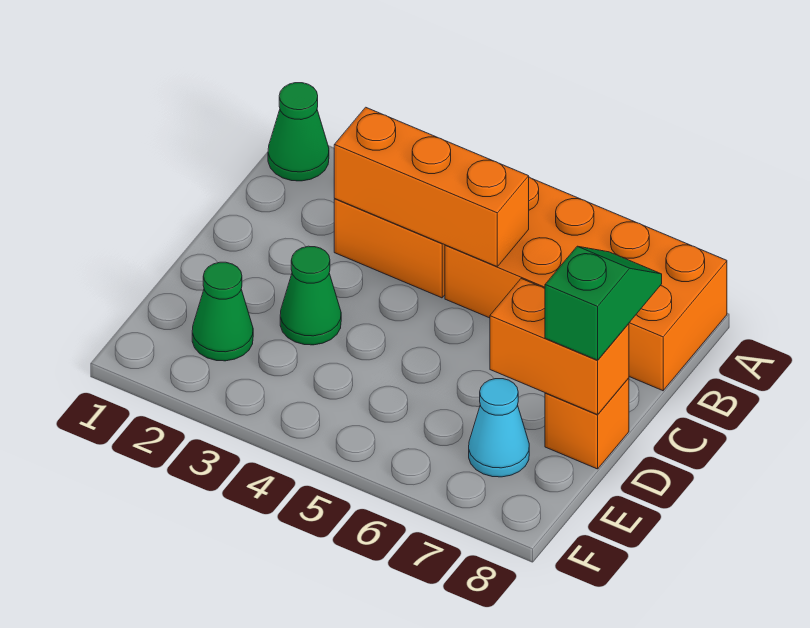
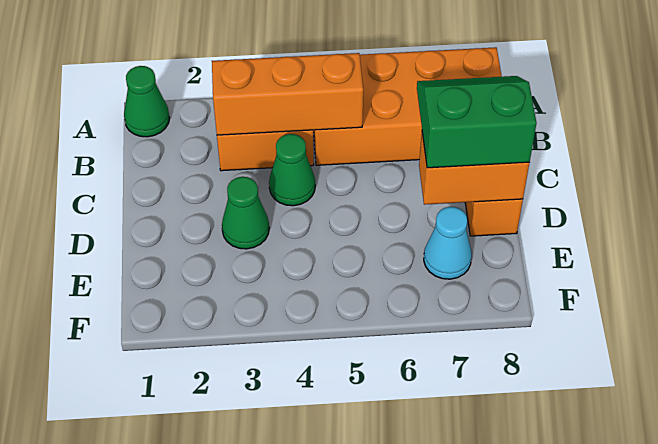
green 1x2 slope [545,246,662,360] -> green 2x2 slope [417,76,537,168]
green 1x1 cone [192,262,253,361] -> green 1x1 cone moved to [269,134,315,206]

